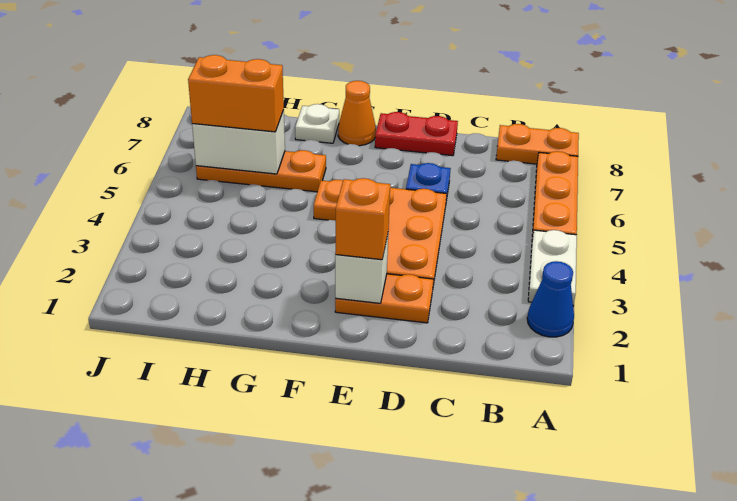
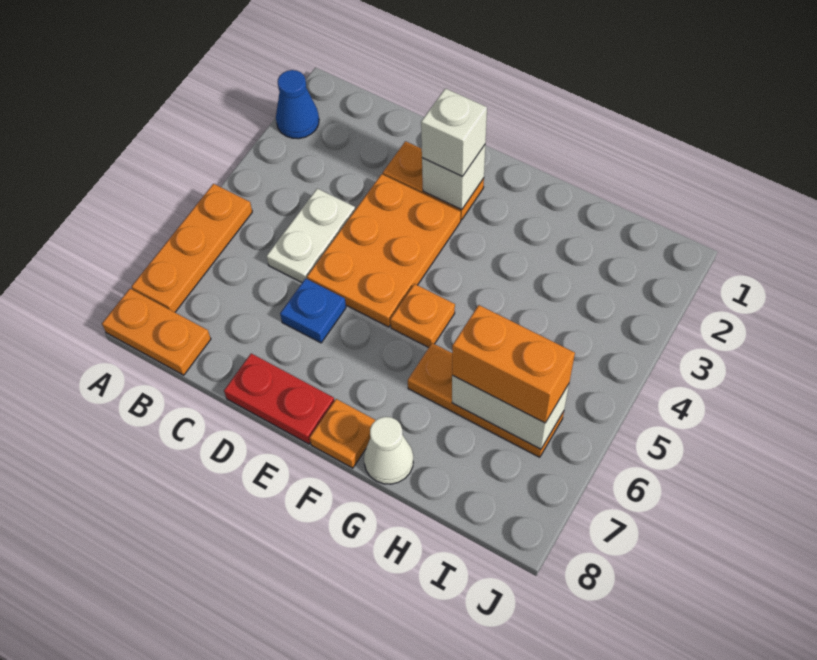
white 1x2 plate [528,230,577,305] -> white 1x2 plate moved to [266,189,355,283]
orange 1x1 brick [335,178,390,260] -> white 1x1 brick [421,88,487,177]
orange 1x1 cone [338,81,376,146] -> orange 1x1 plate [310,399,375,468]
white 1x1 plate [295,104,339,143] -> white 1x1 cone [364,417,413,484]

